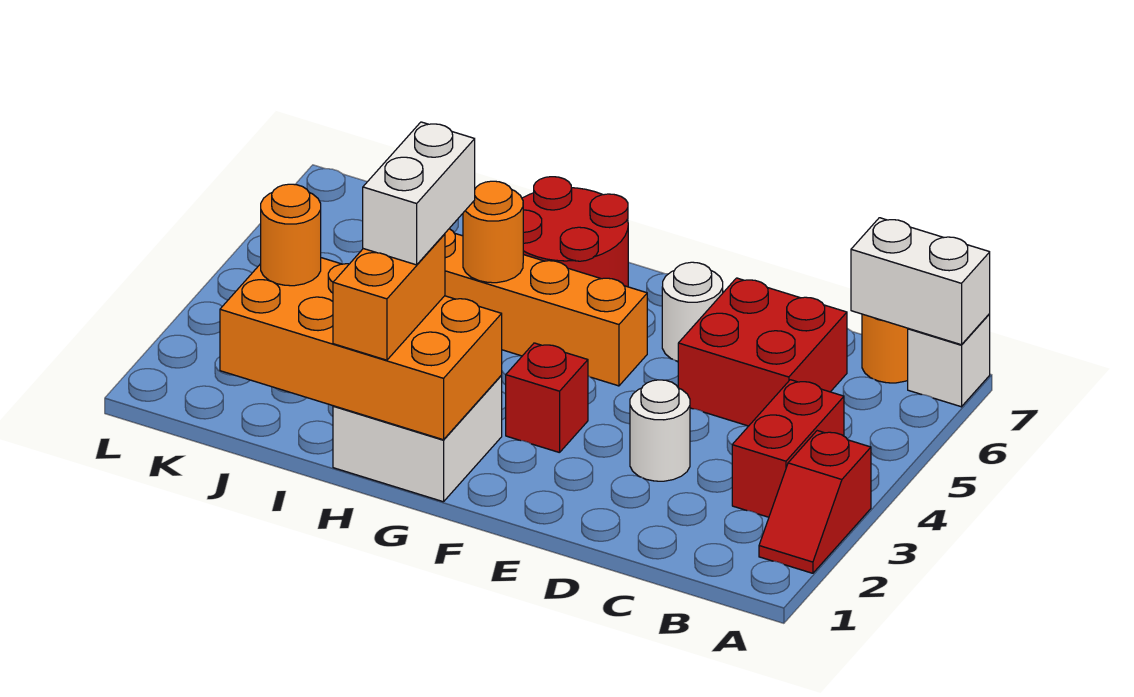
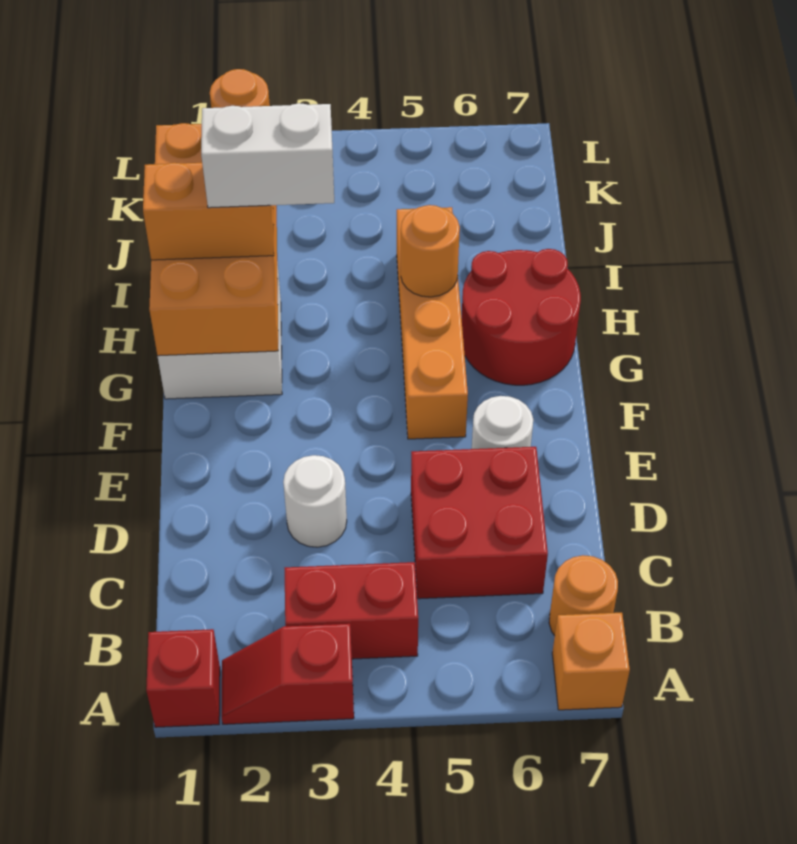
white 1x1 brick [908,314,990,407] -> orange 1x1 brick [552,613,630,710]
white 1x2 brick [851,218,990,345] -> none
red 1x1 brick [506,343,588,453] -> red 1x1 brick moved to [146,629,220,727]

